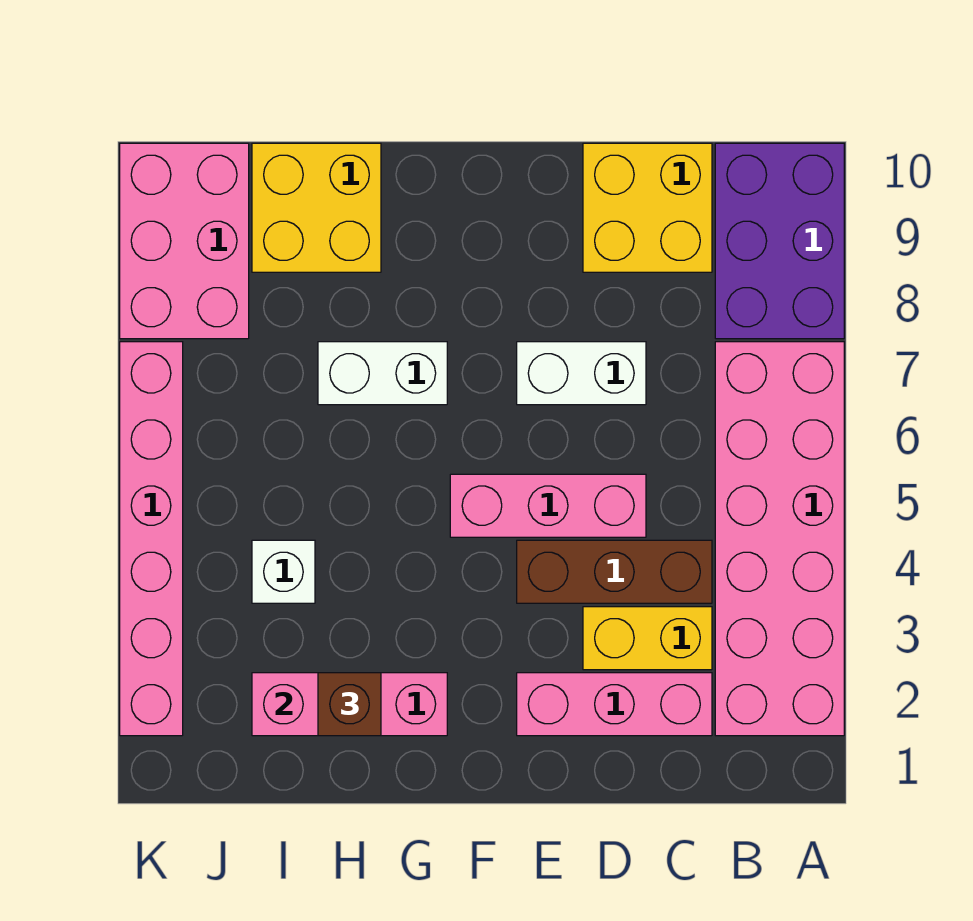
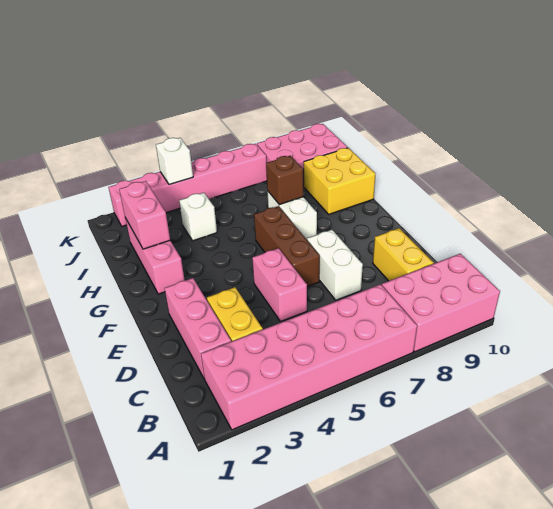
purple 2x3 brick [715,143,844,339] -> pink 2x3 brick [382,254,500,352]
brown 1x3 brick [517,540,712,603] -> brown 1x3 brick moved to [254,206,320,287]
yellow 2x2 brick [583,143,712,272] -> yellow 1x2 brick [373,228,434,281]
pink 1x3 brick [450,474,646,537] -> pink 1x2 brick [252,248,307,322]
brown 1x1 brick [318,673,381,736] -> brown 1x1 brick moved to [266,156,303,205]
none -> white 1x1 brick [156,138,193,185]

